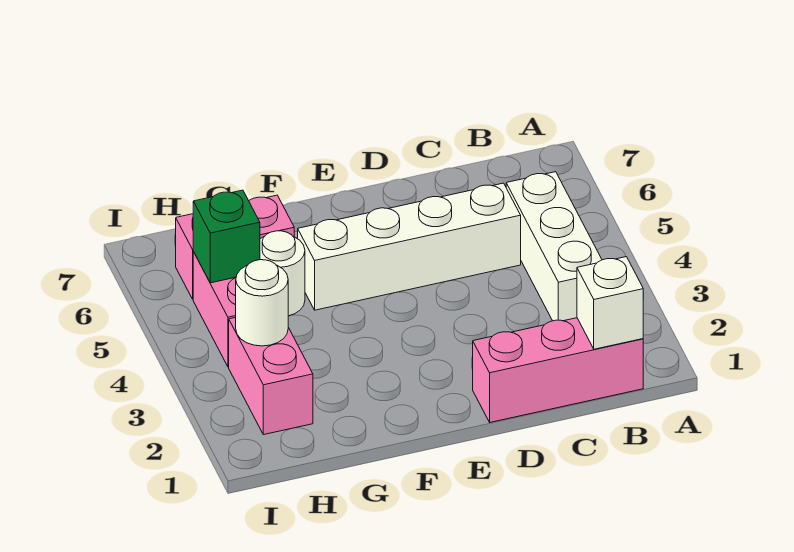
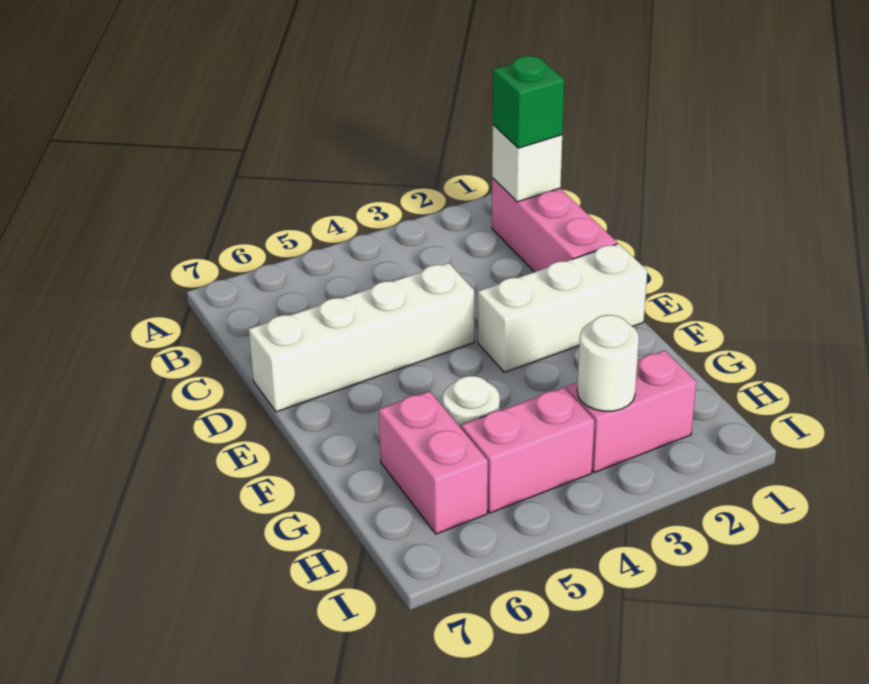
white 1x3 brick [506,172,602,321] -> white 1x3 brick moved to [478,244,647,372]
white 1x4 brick [298,183,521,310] -> white 1x4 brick turned to [249,263,474,412]
green 1x1 brick [193,190,260,283] -> green 1x1 brick moved to [493,56,564,148]

